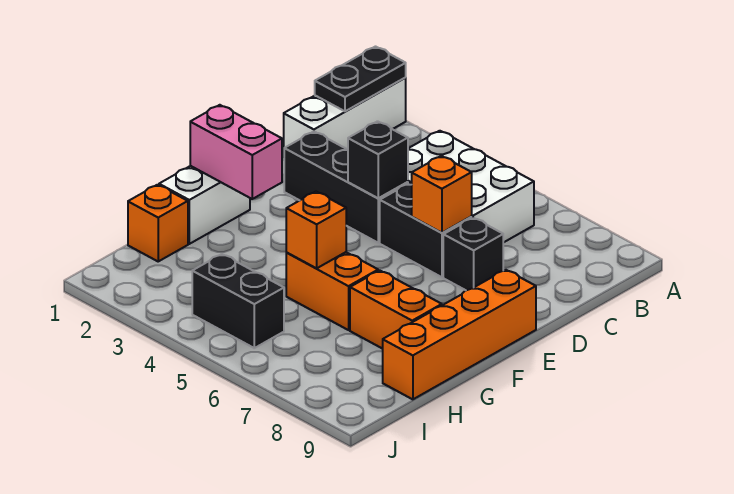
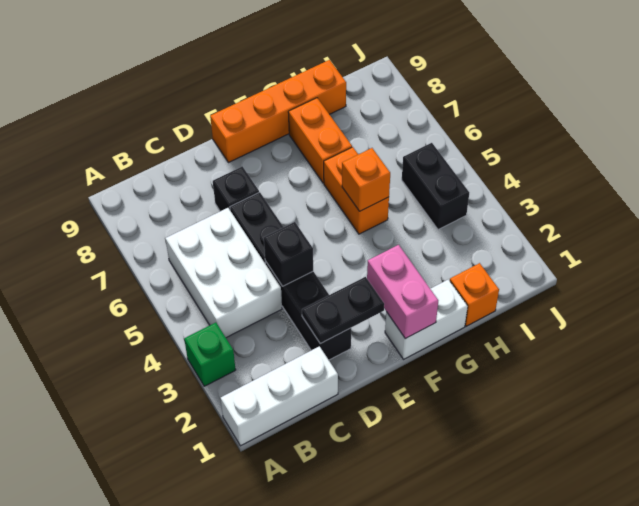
black 1x2 plate [315,47,406,111] -> black 1x2 plate moved to [302,277,384,344]
none -> green 1x1 brick [184,323,236,386]
orange 1x1 brick [412,156,472,233] -> none

